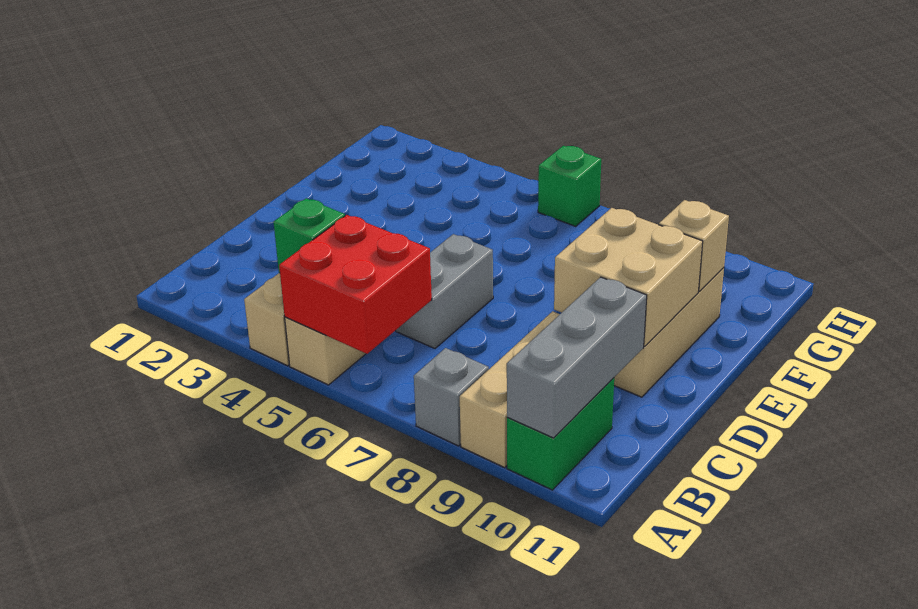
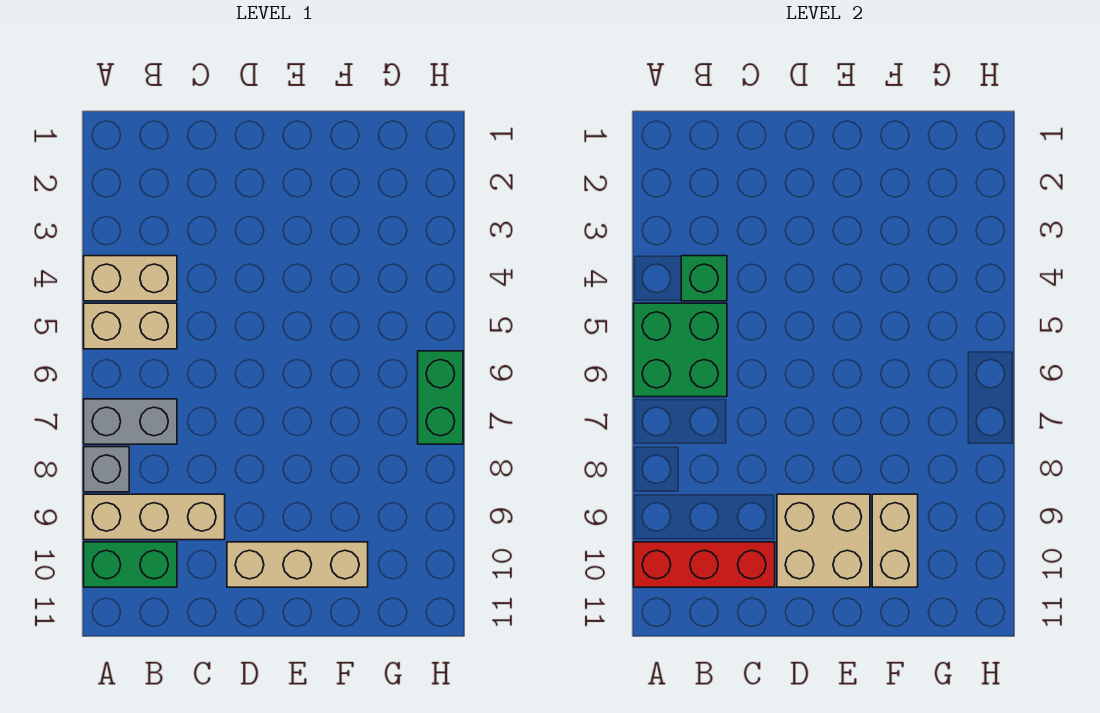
red 2x2 brick [279,215,432,354] -> green 2x2 brick [634,303,727,397]
grey 1x3 brick [507,277,647,438] -> red 1x3 brick [634,542,775,587]
grey 1x2 brick [396,234,493,349] -> grey 1x2 brick moved to [84,399,177,444]
tan 1x1 brick [659,200,729,291] -> tan 1x2 brick [872,494,918,587]
green 1x1 brick [538,146,601,226] -> green 1x2 brick [418,351,463,444]

